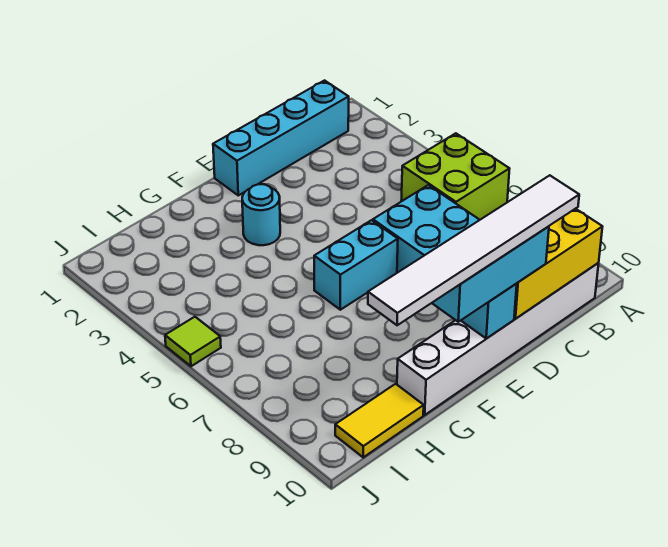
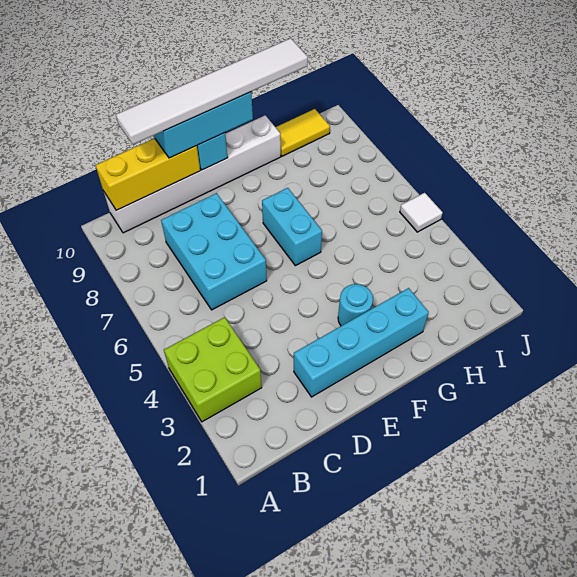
lime 2x2 brick [402,133,509,220] -> lime 2x2 brick moved to [164,317,262,422]
cyan 1x4 brick [213,81,349,195] -> cyan 1x4 brick moved to [294,288,429,397]
cyan 1x2 brick [314,220,398,310] -> cyan 1x2 brick turned to [262,188,322,266]
lime 1x1 tile [165,317,221,366] -> white 1x1 tile [400,193,443,232]

